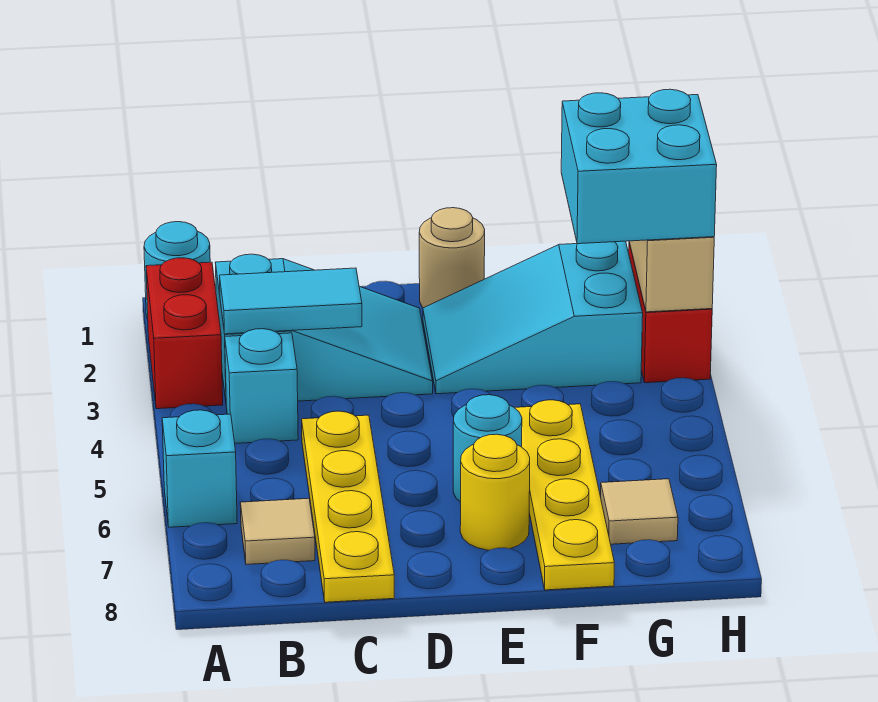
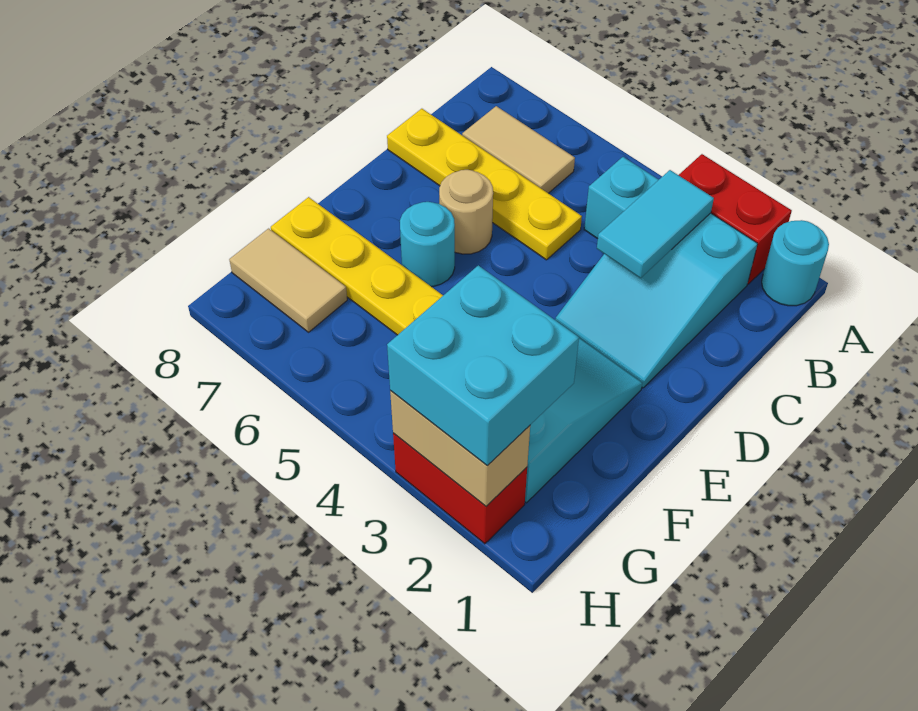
cyan 1x1 brick [162,410,237,527] -> none
tan 1x1 tile [240,498,315,564] -> tan 1x2 tile [462,106,575,193]
tan 1x1 round brick [419,208,485,308] -> tan 1x1 round brick moved to [439,170,493,254]
yellow 1x1 round brick [460,434,530,550] -> none
tan 1x1 tile [601,479,678,544] -> tan 1x2 tile [229,229,347,332]

